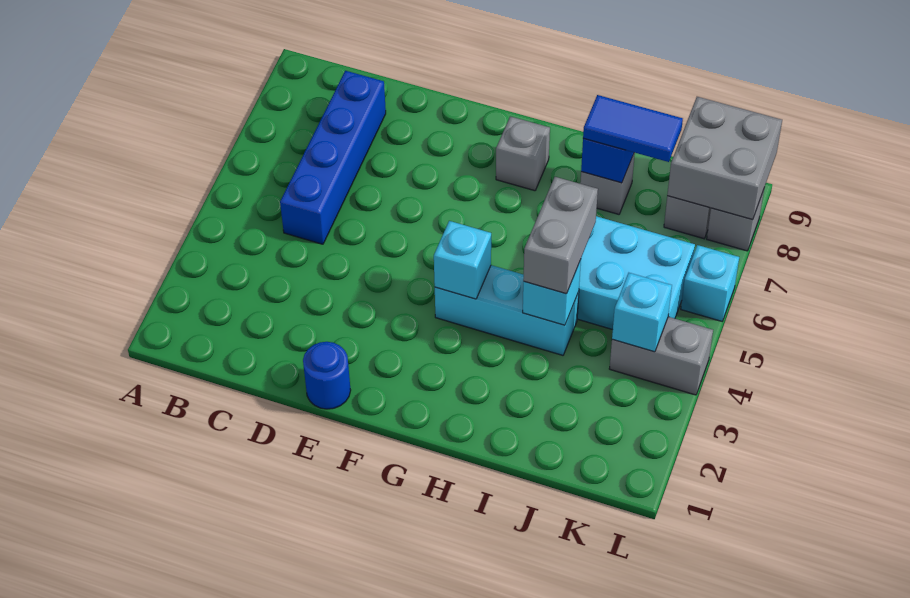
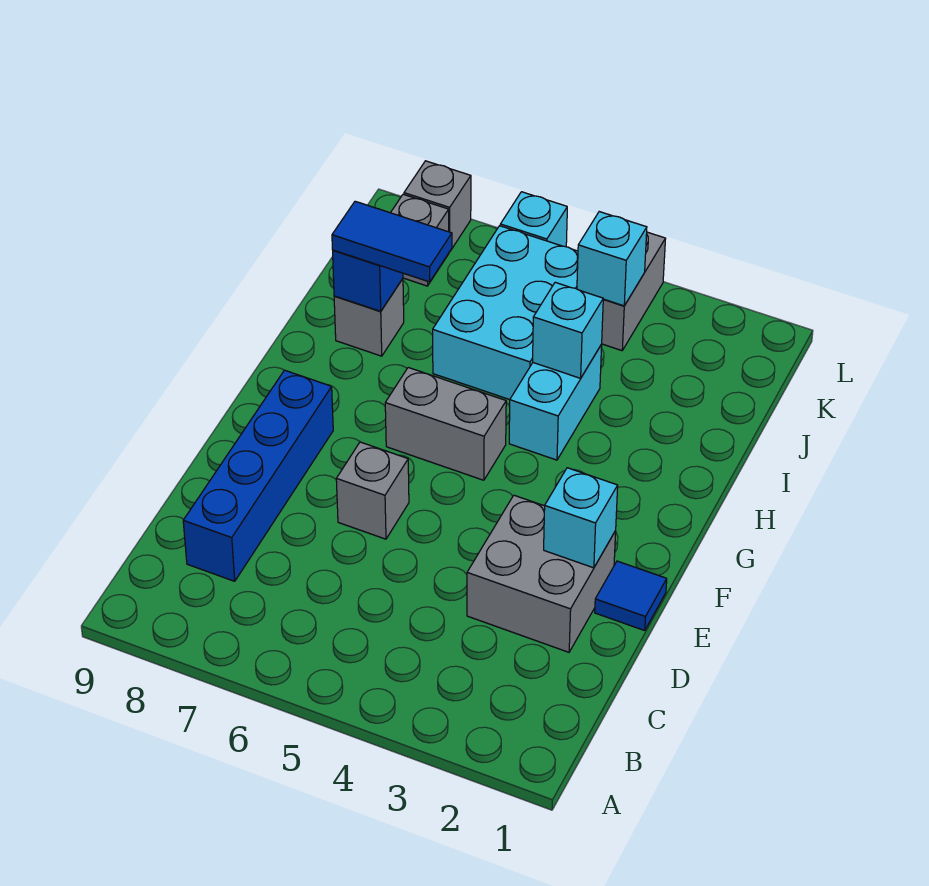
blue 1x4 brick [280,71,386,244] -> blue 1x4 brick turned to [183,370,333,581]
blue 1x1 round brick [303,342,351,409] -> blue 1x1 tile [595,561,667,630]
cyan 1x3 brick [435,265,579,355] -> cyan 1x2 brick [509,345,602,460]
cyan 1x1 brick [434,221,491,299] -> cyan 1x1 brick moved to [544,468,618,568]
grey 1x1 brick [496,116,550,191] -> grey 1x1 brick moved to [336,442,409,539]
grey 1x2 brick [523,177,598,294] -> grey 1x2 brick moved to [385,368,506,480]
blue 1x2 tile [583,95,683,162] -> blue 1x2 tile turned to [332,201,452,282]
grey 2x2 brick [667,97,782,220] -> grey 2x2 brick moved to [467,495,616,652]

